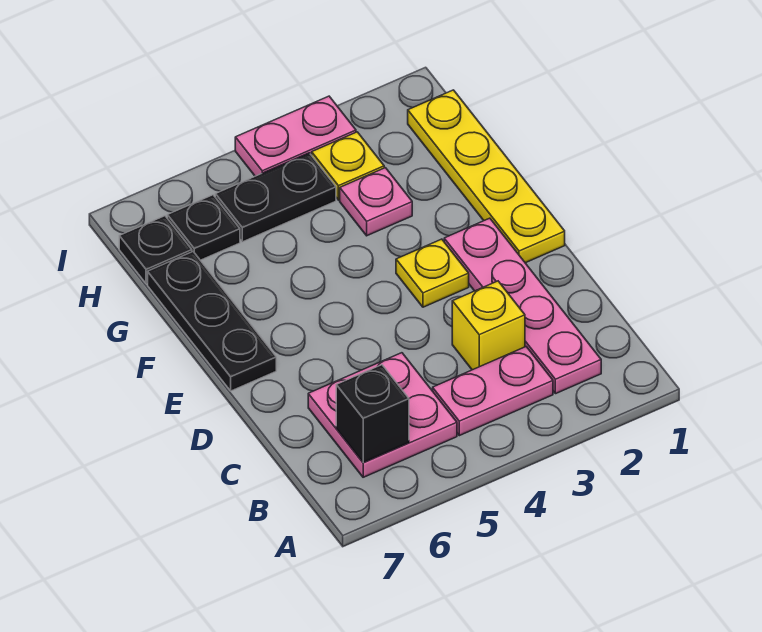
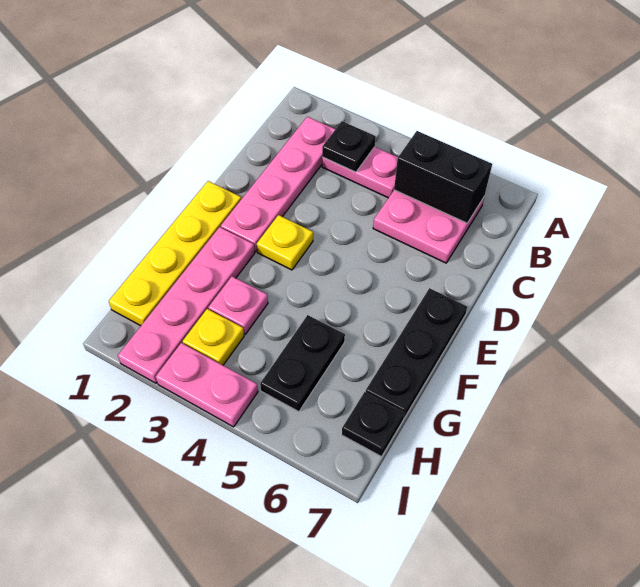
black 1x1 brick [336,365,409,462] -> black 1x2 brick [394,131,492,223]
yellow 1x1 brick [452,281,525,370] -> none
none -> pink 1x4 plate [118,227,255,383]
black 1x2 plate [215,153,336,242] -> black 1x2 plate turned to [260,315,345,412]
black 1x1 plate [167,195,240,260] -> black 1x1 plate moved to [322,121,376,172]

